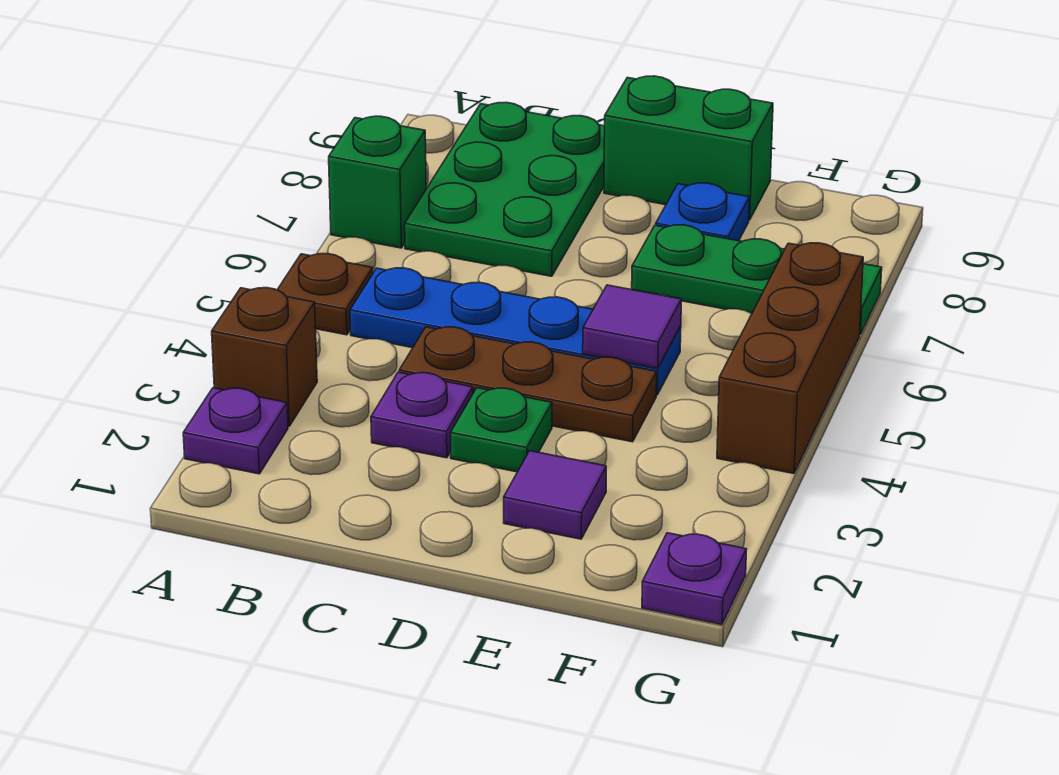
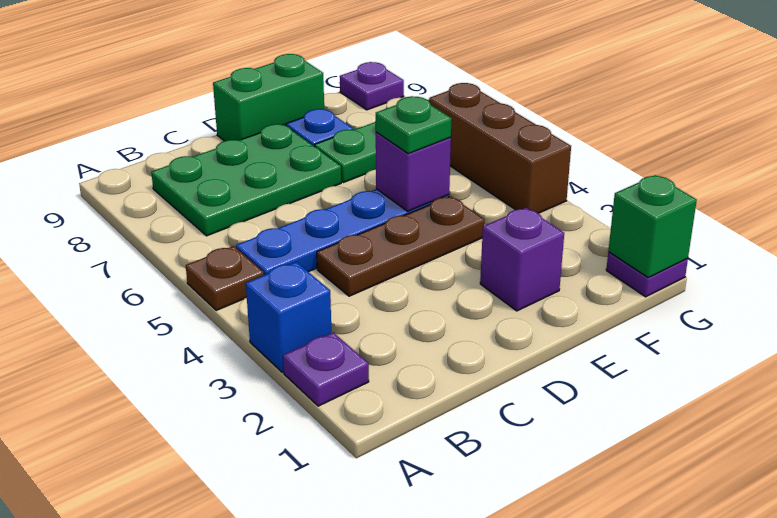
brown 1x1 brick [212,288,317,426] -> blue 1x1 brick [246,262,331,372]
green 1x1 brick [329,116,426,248] -> green 1x1 brick moved to [608,175,697,277]
green 2x3 plate [405,102,605,276] -> green 2x3 plate turned to [151,124,341,236]
purple 1x1 plate [371,372,473,458] -> purple 1x1 plate moved to [340,62,404,110]
green 1x1 plate [451,388,552,472] -> green 1x1 plate moved to [375,96,451,154]
purple 1x1 tile [504,451,606,539] -> purple 1x1 brick [480,208,564,311]
purple 1x1 tile [583,285,681,368] -> purple 1x1 brick [376,132,451,211]

